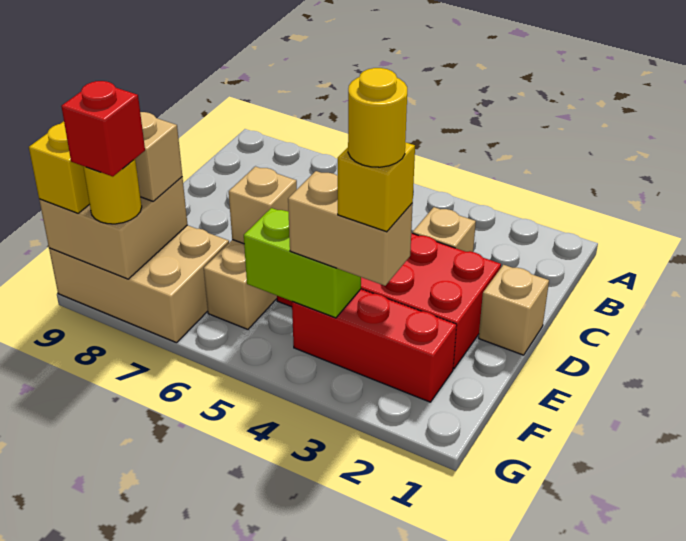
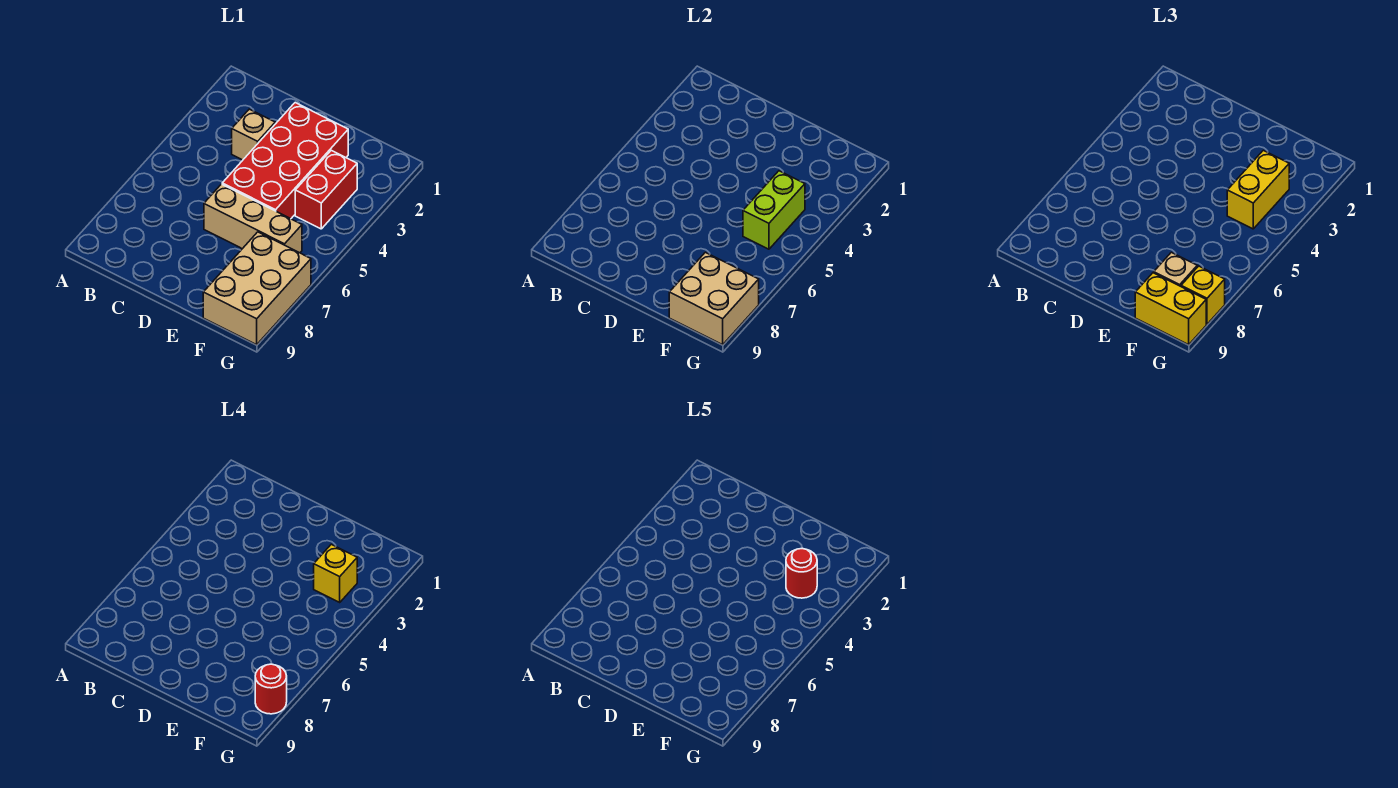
tan 1x1 brick [479,265,549,355] -> none
tan 1x1 brick [229,167,297,244] -> none
red 1x3 brick [292,289,457,402] -> red 1x2 brick [295,150,357,229]
tan 1x2 brick [288,171,413,286] -> yellow 1x2 brick [1227,150,1289,229]
yellow 1x1 round brick [348,68,407,167] -> red 1x1 round brick [786,549,817,598]
yellow 1x1 round brick [83,159,142,224] -> yellow 1x1 brick [1181,266,1225,324]
red 1x1 brick [61,81,145,177] -> red 1x1 round brick [255,664,287,714]

